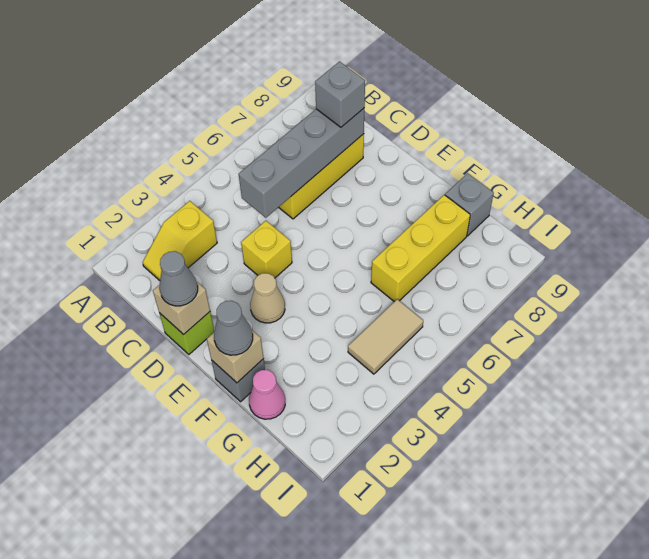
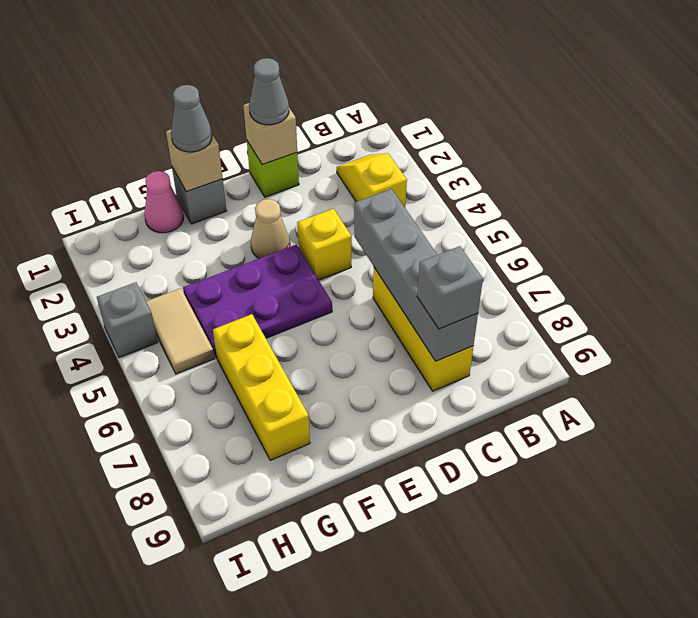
none -> purple 2x3 plate [183,244,332,358]
grey 1x1 brick [445,173,494,236] -> grey 1x1 brick moved to [97,282,158,358]

